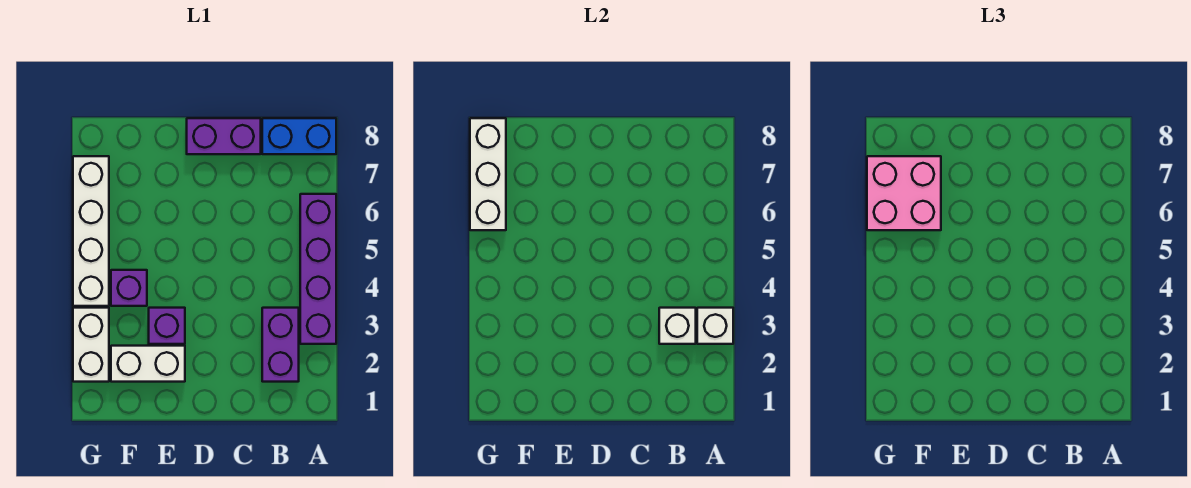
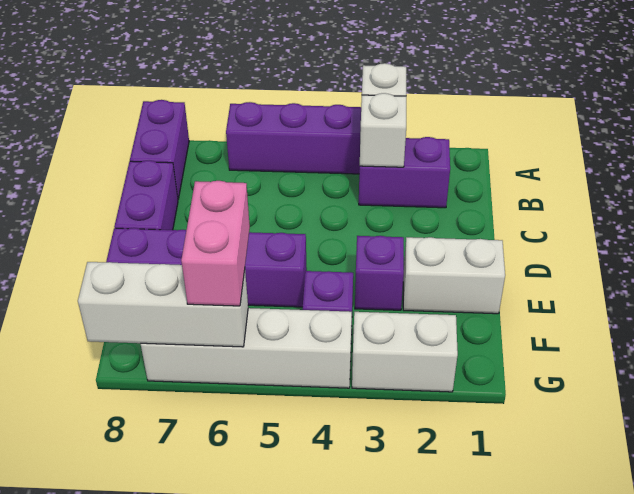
blue 1x2 brick [262,118,336,154] -> purple 1x2 brick [130,100,189,199]
white 1x2 brick [111,346,185,382] -> white 1x2 brick turned to [403,237,505,314]
none -> purple 1x4 brick [106,228,307,307]
pink 2x2 brick [867,156,941,230] -> pink 1x2 brick [181,181,250,306]

